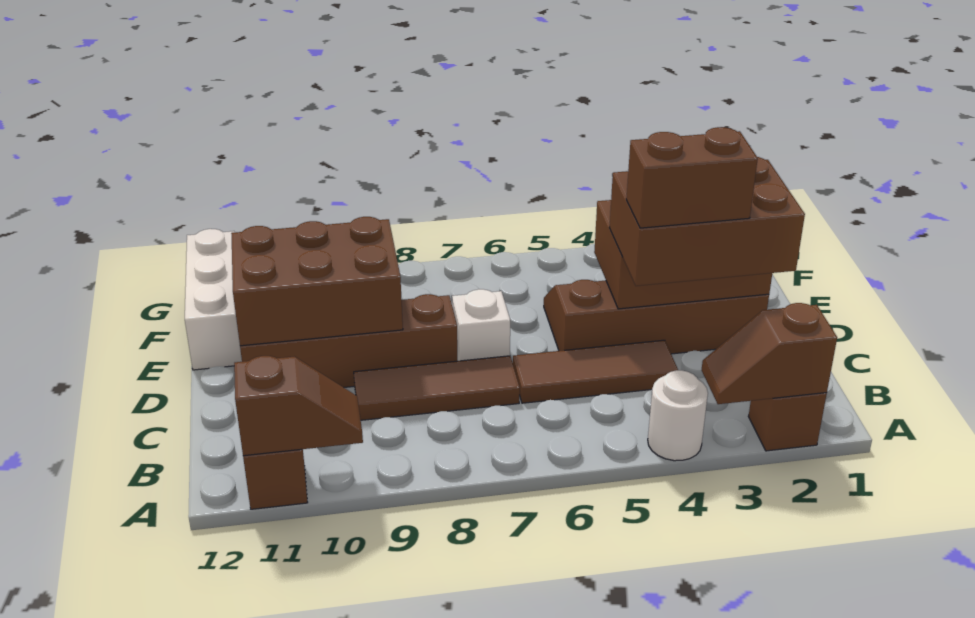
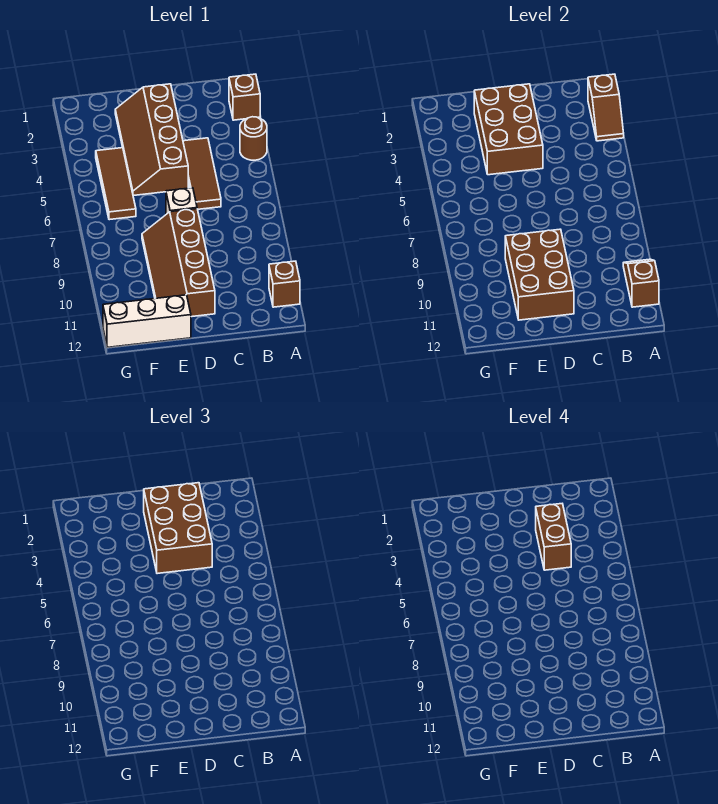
white 1x1 round brick [648,370,708,461] -> brown 1x1 round brick [240,117,267,160]
brown 1x3 tile [354,356,520,420] -> brown 1x3 tile moved to [96,148,136,220]

